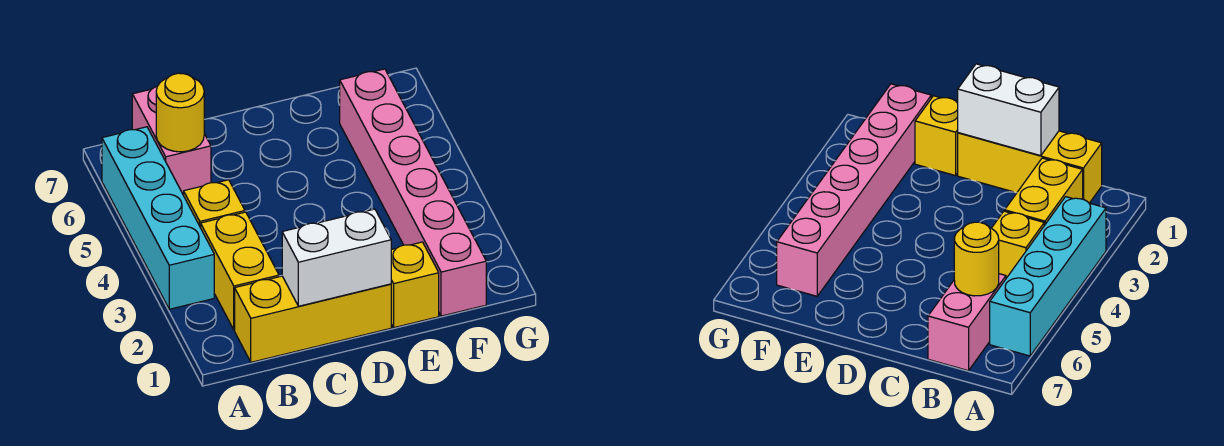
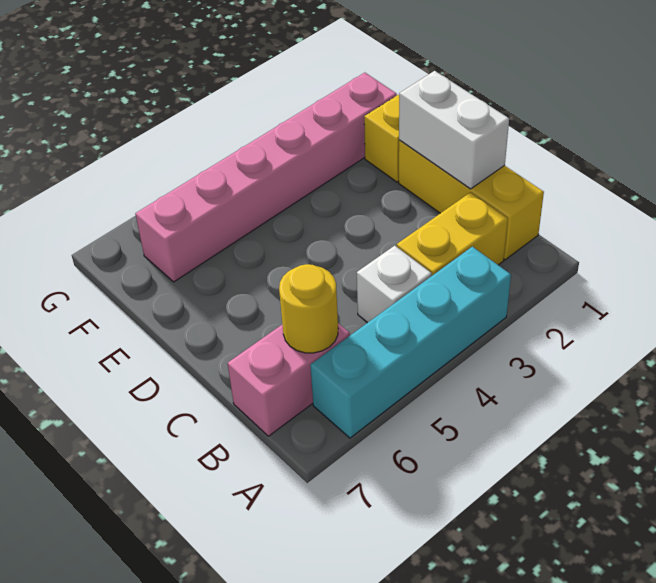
yellow 1x1 brick [184,180,245,228] -> white 1x1 brick [357,246,432,323]

